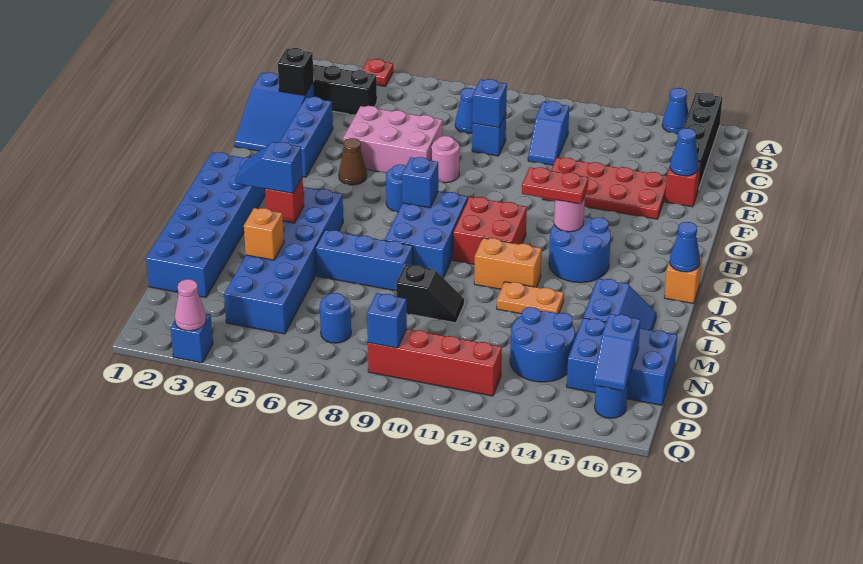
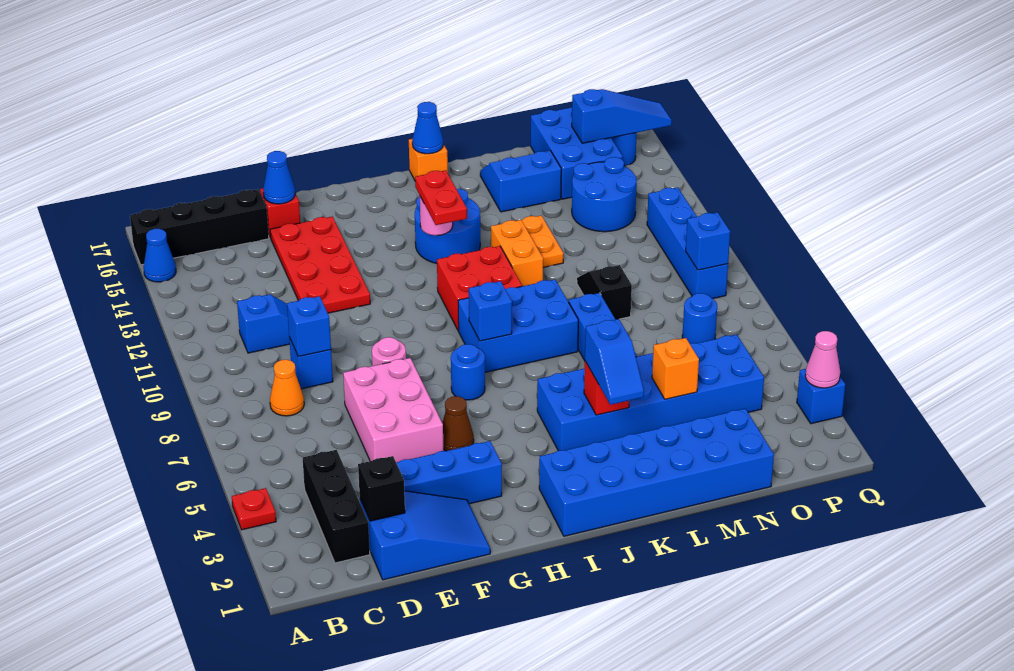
blue 1x1 cone [455,88,475,133] -> orange 1x1 cone [270,360,304,416]
blue 1x2 slope [593,314,641,391] -> blue 1x3 slope [572,89,672,143]
red 1x4 brick [368,329,502,396] -> blue 1x4 brick [647,187,728,299]

